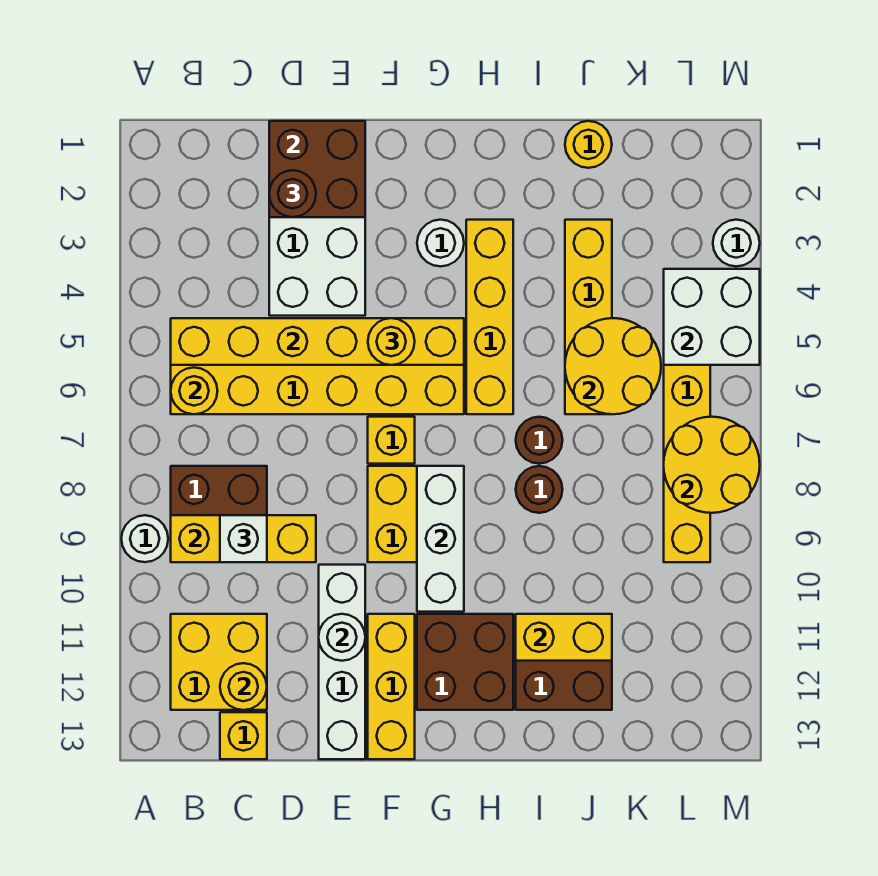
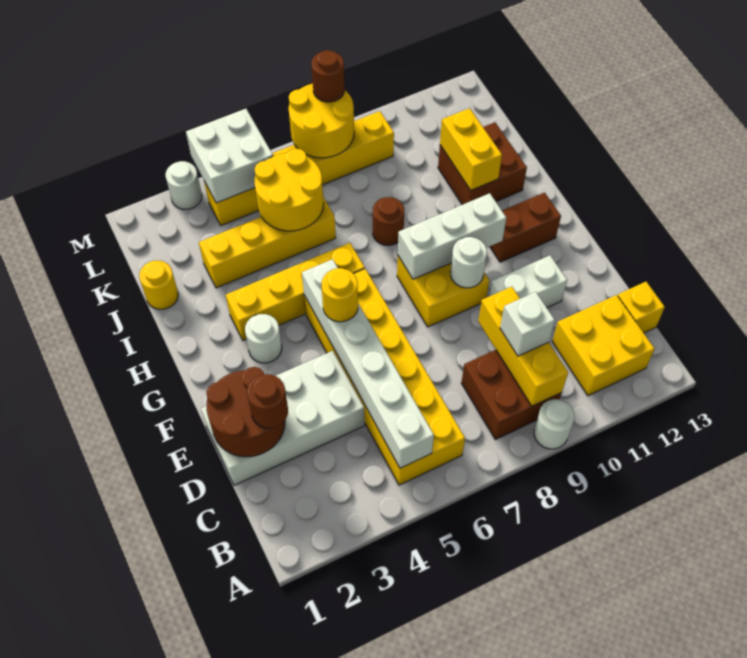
yellow 1x6 brick [171,318,464,365] -> white 1x6 brick [302,259,434,468]
yellow 1x1 round brick [171,368,217,414] -> none
yellow 1x1 round brick [220,663,267,710] -> none
brown 2x2 brick [269,121,365,217] -> brown 2x2 round brick [206,367,285,457]
white 1x4 brick [319,565,365,759] -> white 1x2 brick [489,256,567,308]
white 1x1 round brick [319,614,365,661] -> white 1x1 round brick moved to [450,237,487,288]
yellow 1x1 brick [368,417,415,464] -> none
yellow 1x3 brick [368,614,415,759] -> none
brown 2x2 brick [417,614,513,710] -> brown 1x2 brick [490,193,561,262]
brown 1x1 round brick [516,417,563,464] -> brown 1x1 round brick moved to [312,50,345,102]

